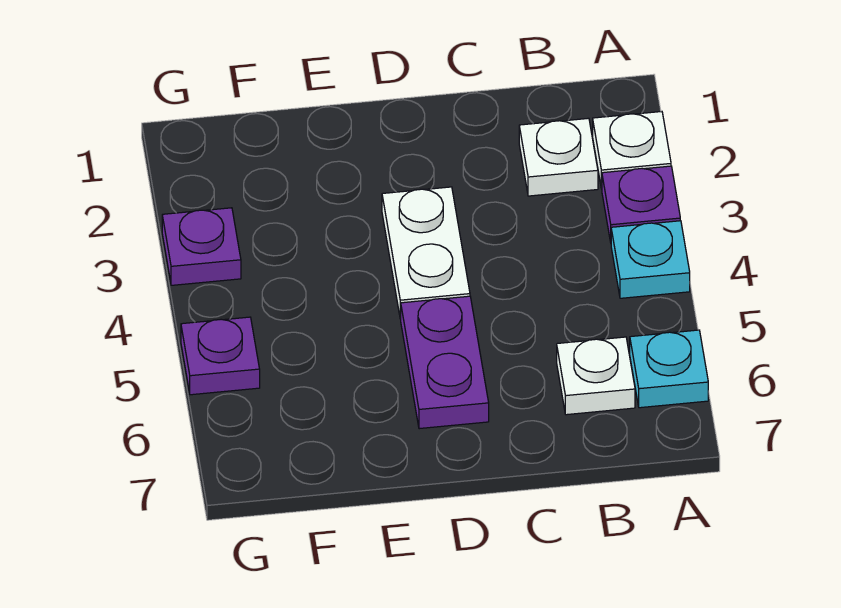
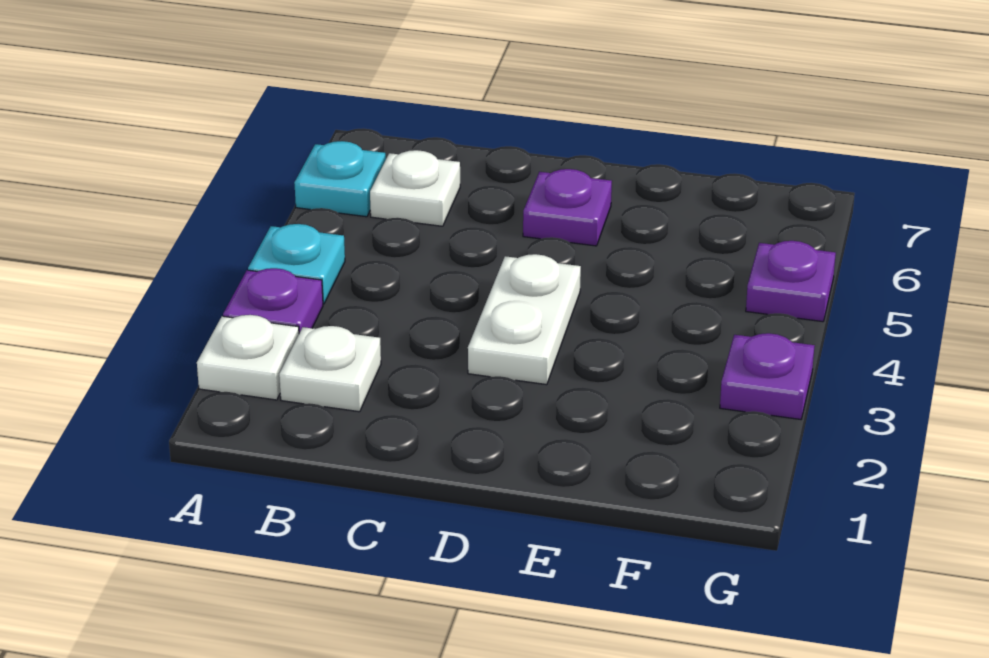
purple 1x2 plate [401,296,489,429] -> purple 1x1 plate [523,169,612,246]

